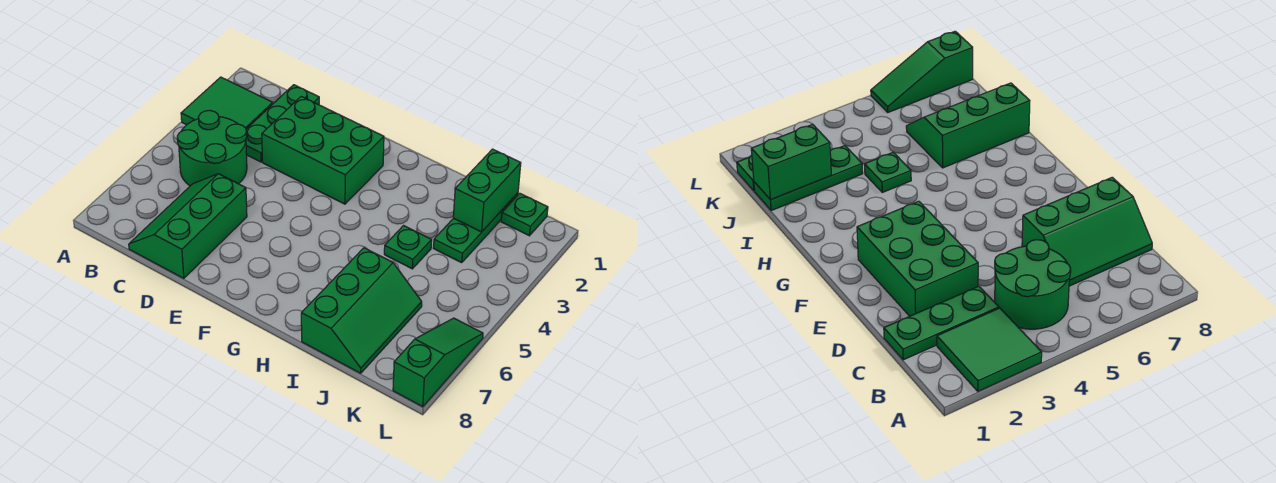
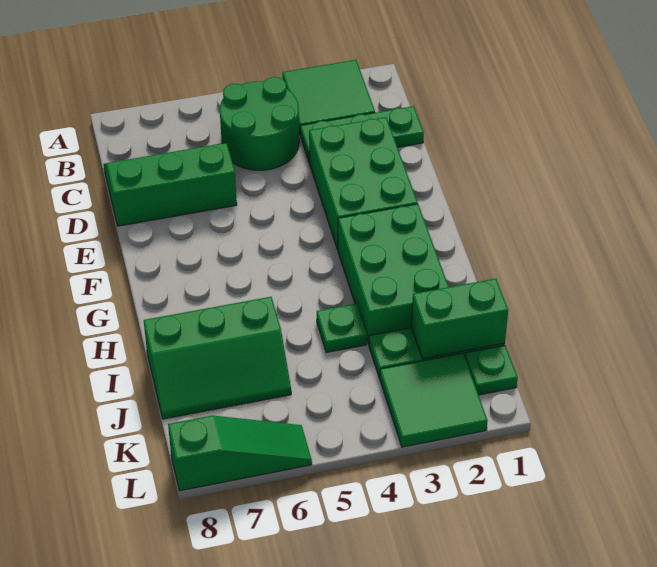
none -> green 2x3 brick [338,204,449,345]
none -> green 2x2 tile [380,353,488,447]

